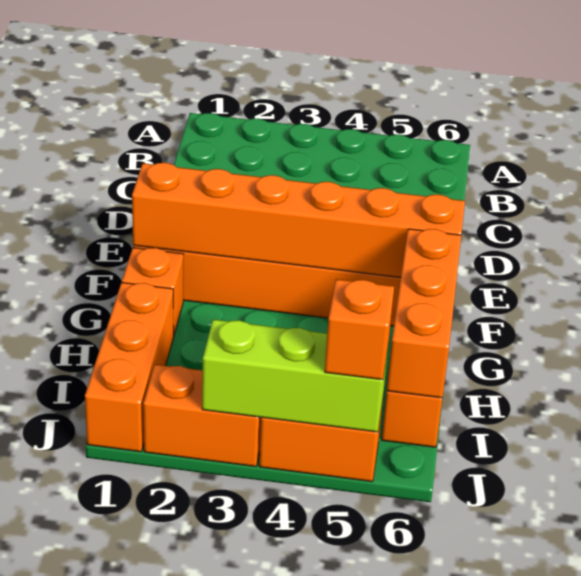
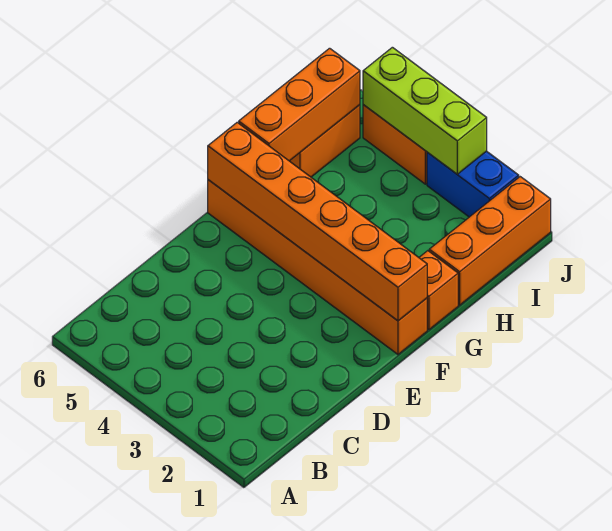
orange 1x2 brick [143,365,261,467] -> blue 1x2 brick [427,151,519,217]
orange 1x1 brick [325,279,394,380] -> none

